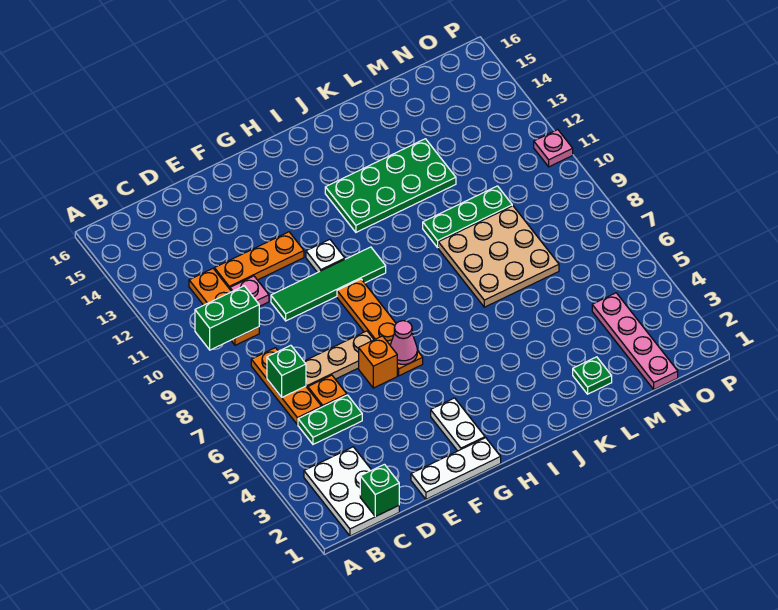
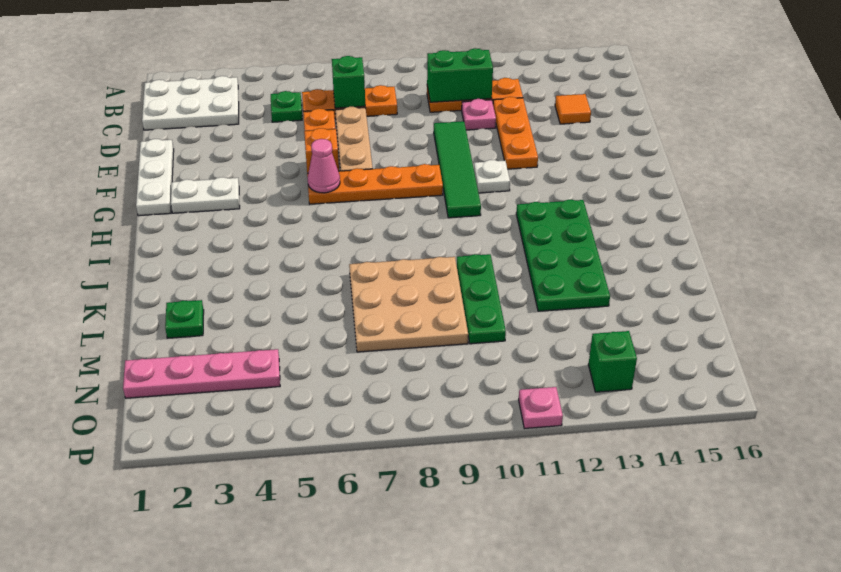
green 1x2 brick [195,286,259,350] -> green 1x2 brick turned to [427,48,493,102]
green 1x1 brick [360,464,399,517] -> green 1x1 brick moved to [588,331,637,392]
green 1x2 plate [298,395,362,444] -> green 1x1 plate [271,91,302,122]
none -> orange 1x1 tile [555,94,591,124]

